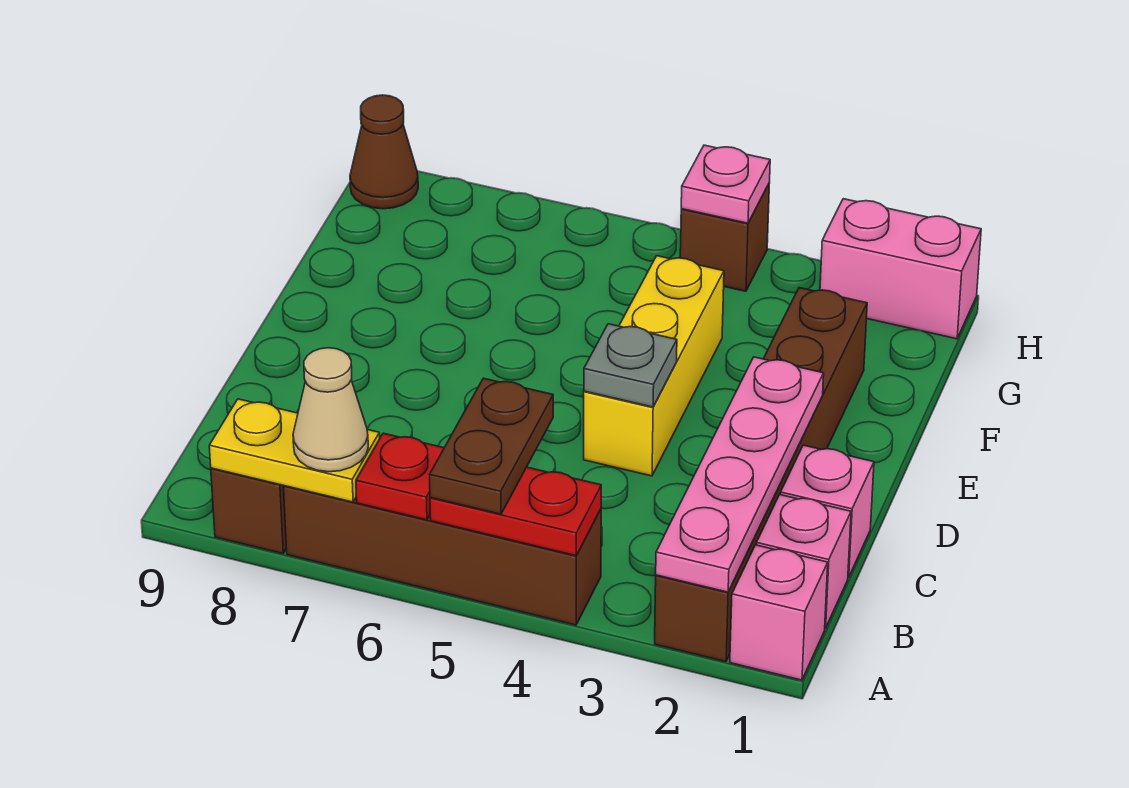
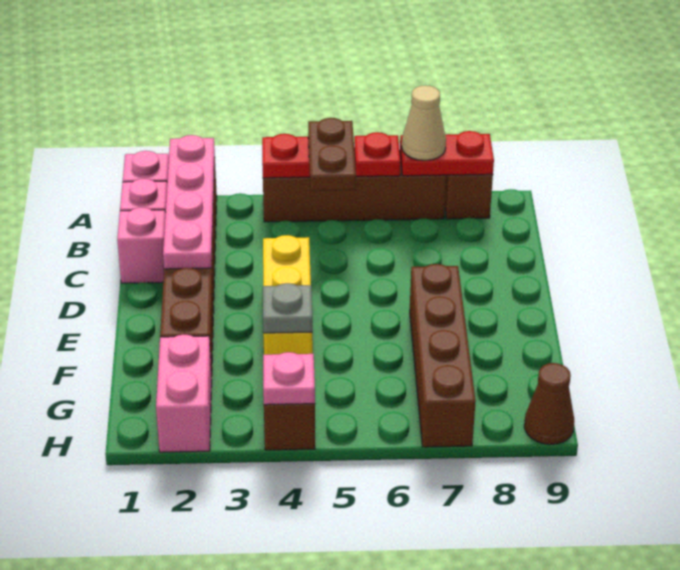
yellow 1x2 plate [209,399,380,502] -> red 1x2 plate [400,131,494,176]
grey 1x1 plate [584,324,677,407] -> grey 1x1 plate moved to [263,283,312,333]
none -> brown 1x4 brick [410,264,476,447]
pink 1x2 brick [820,199,981,339] -> pink 1x2 brick turned to [156,334,212,452]

